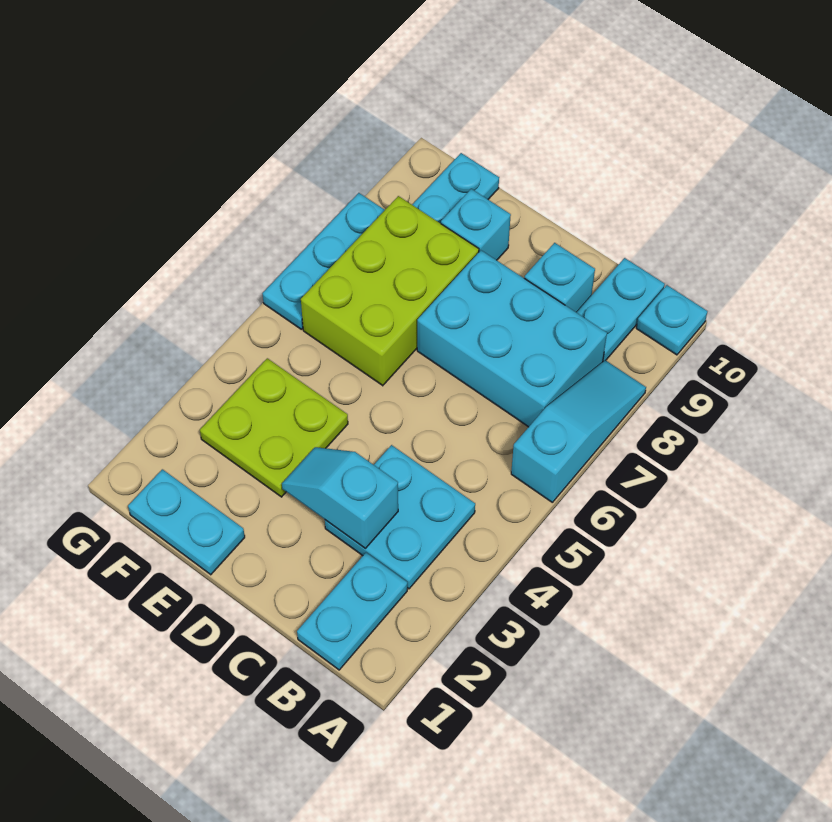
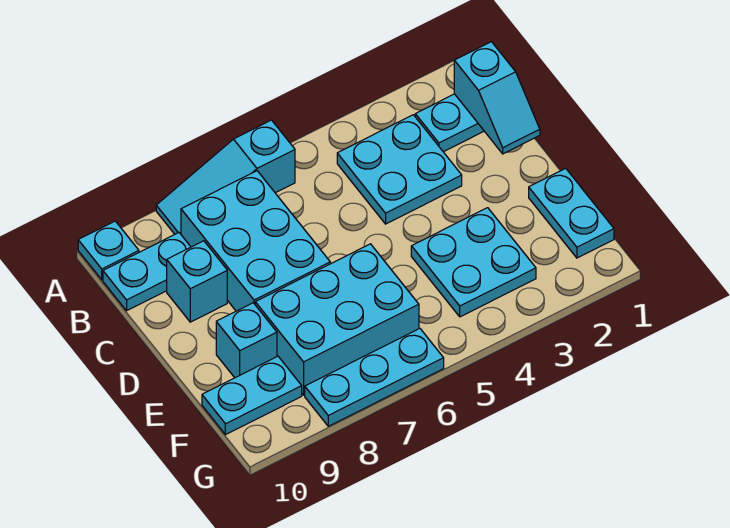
cyan 1x2 slope [282,447,398,548] -> cyan 1x2 slope moved to [454,42,540,154]
lime 2x2 plate [200,358,348,497] -> cyan 2x2 plate [411,208,536,317]
lime 2x3 brick [301,196,479,386] -> cyan 2x3 brick [255,244,419,395]

